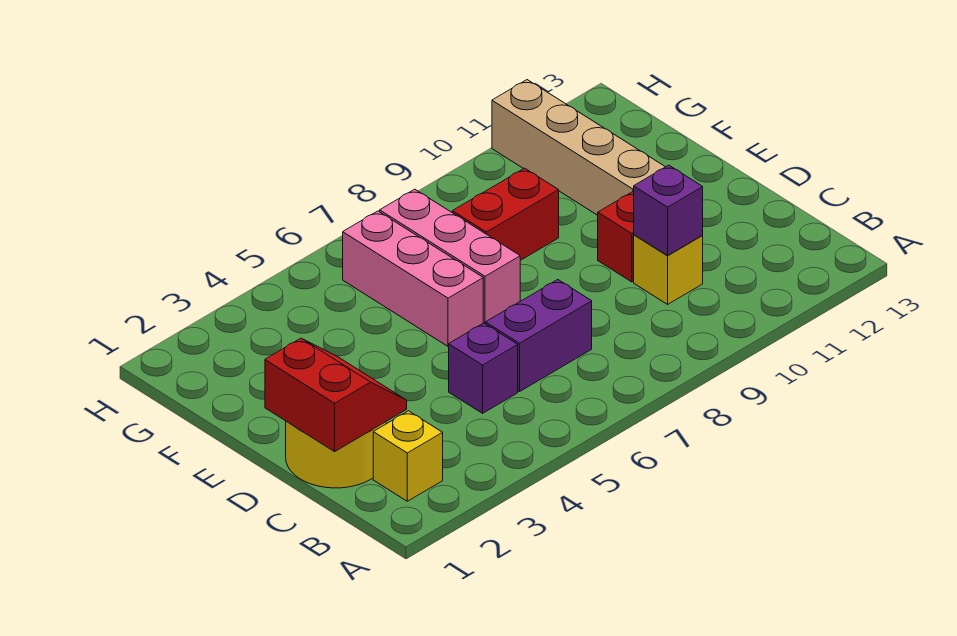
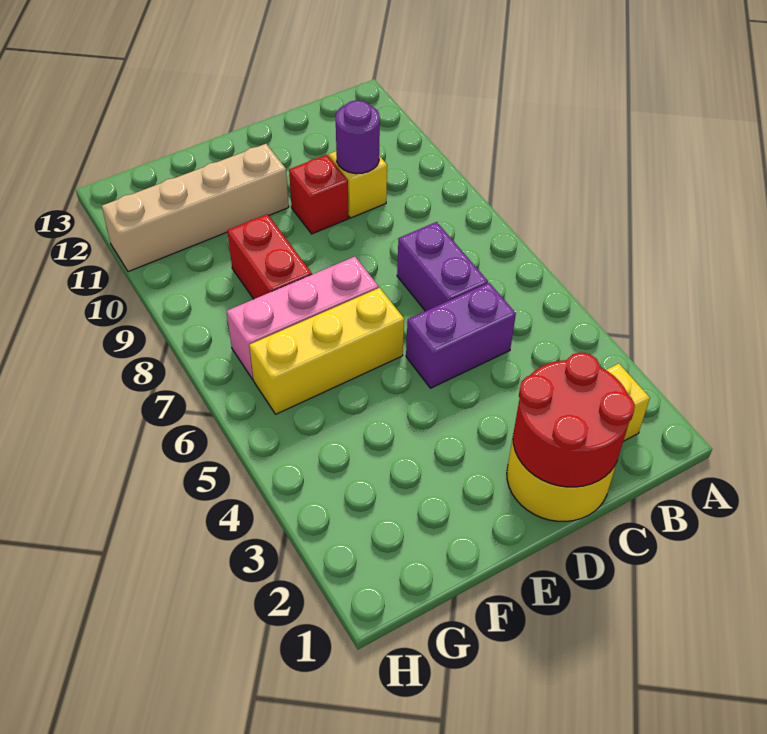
red 2x2 slope [265,338,407,452] -> red 2x2 round brick [513,352,635,487]
purple 1x1 brick [449,323,518,413] -> purple 1x2 brick [406,283,516,388]
purple 1x1 brick [634,165,703,255] -> purple 1x1 round brick [336,100,380,174]
pink 1x3 brick [343,211,483,346] -> yellow 1x3 brick [249,288,404,414]

